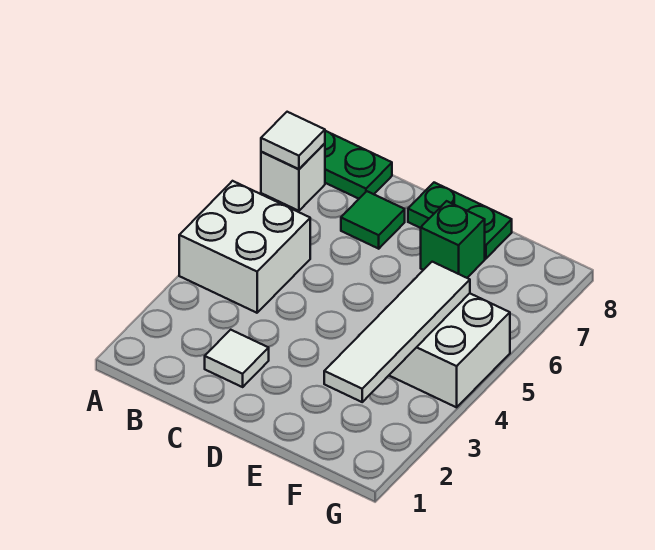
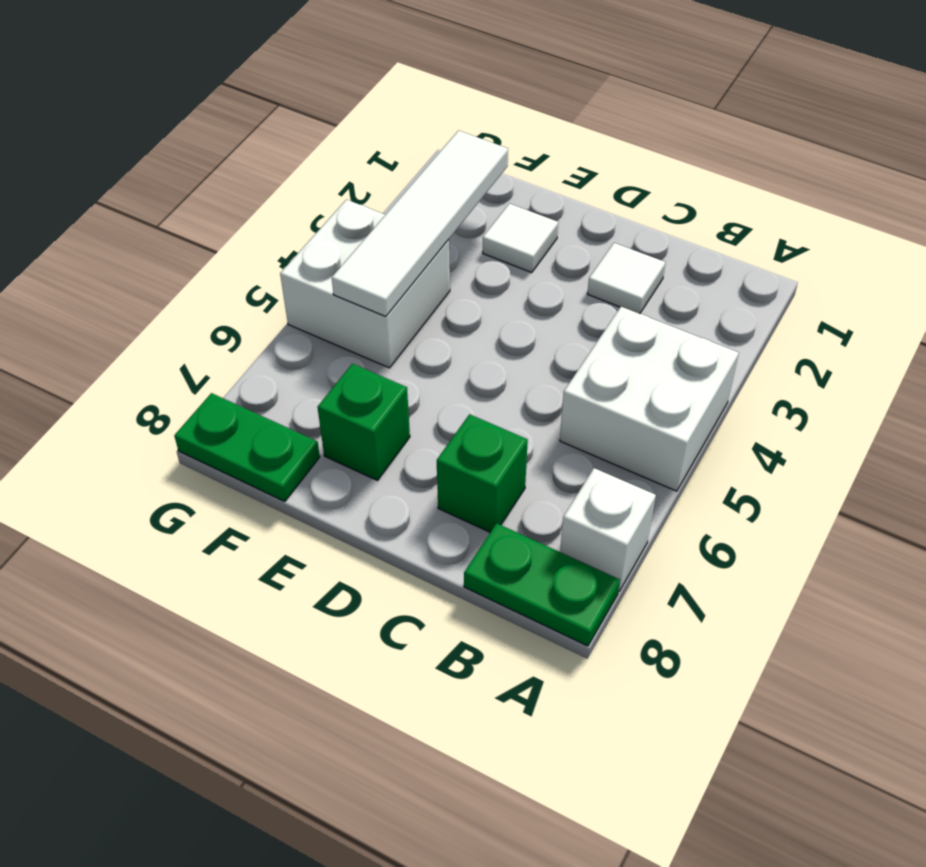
white 1x1 tile [261,112,325,169] -> white 1x1 tile moved to [483,203,558,272]
green 1x1 tile [341,191,405,249] -> green 1x1 brick [437,414,528,532]
green 1x2 plate [408,183,512,259] -> green 1x2 plate moved to [174,393,320,502]

